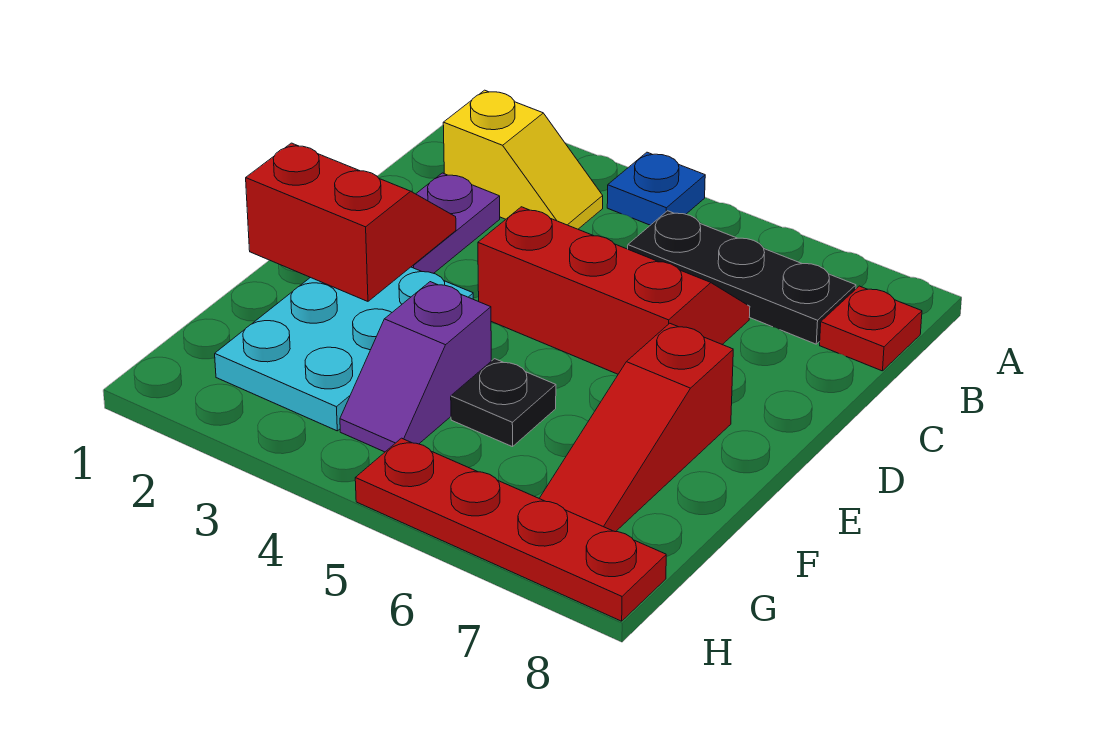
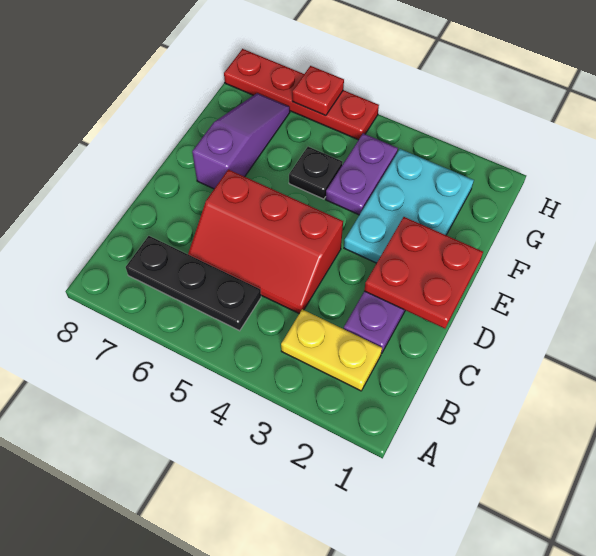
blue 1x1 plate [607,152,705,225] -> none
yellow 1x2 slope [443,90,603,229] -> yellow 1x2 plate [281,309,382,391]
red 1x1 plate [820,286,922,371] -> red 1x1 plate moved to [292,66,344,116]
red 2x2 slope [246,143,456,301] -> red 2x2 plate [364,217,483,329]
red 1x3 slope [539,323,733,532] -> purple 1x3 slope [192,93,290,189]
purple 1x2 slope [340,282,491,452] -> purple 1x2 plate [326,133,398,215]

